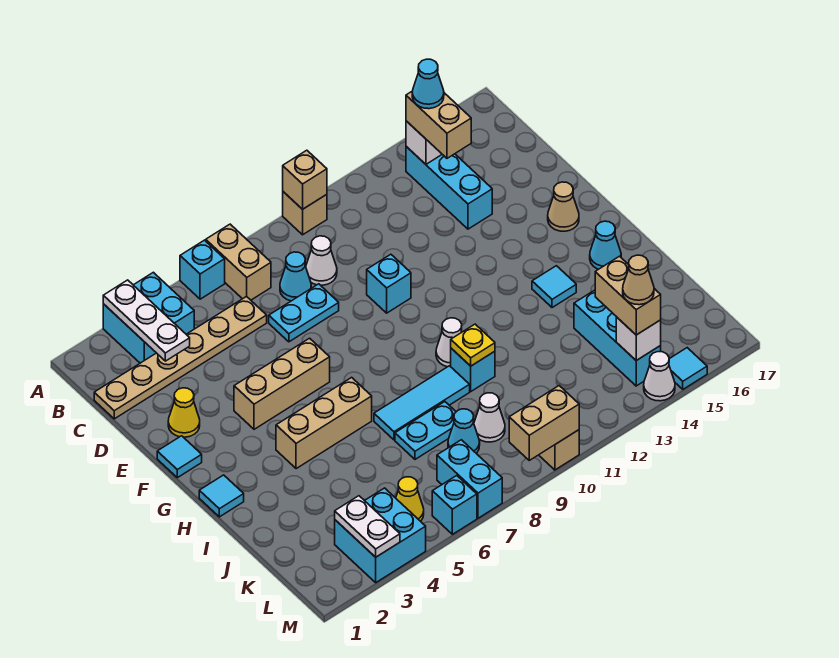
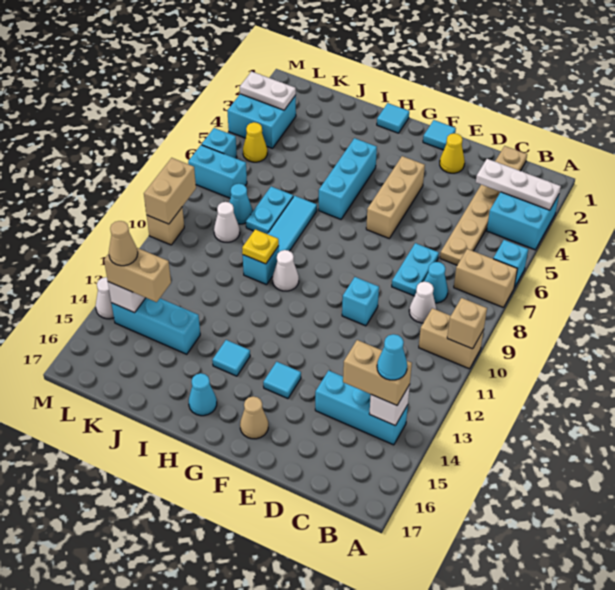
tan 1x1 brick [283,192,327,235] -> tan 1x2 brick [419,308,484,369]
tan 1x3 brick [276,377,372,469] -> cyan 1x3 brick [319,138,377,219]
cyan 1x1 tile [669,348,707,389] -> cyan 1x1 tile moved to [263,362,301,399]

